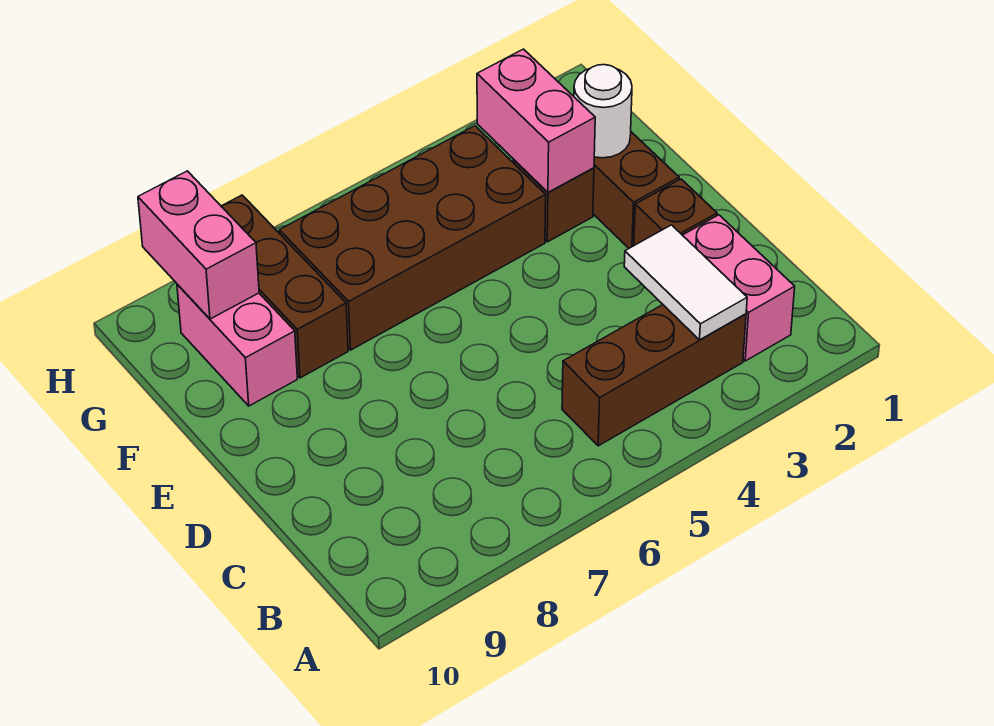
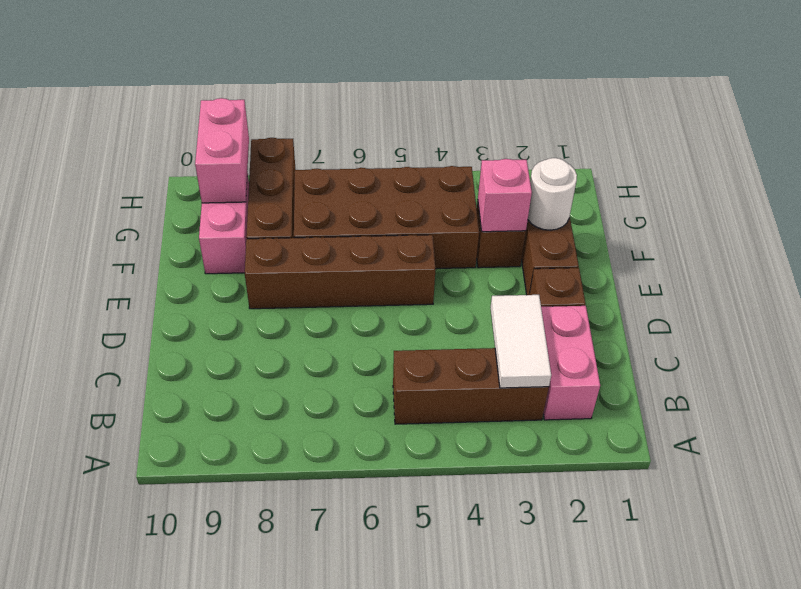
none -> brown 1x4 brick [245,235,435,309]
pink 1x2 brick [477,49,595,192] -> pink 1x1 brick [478,159,532,232]

